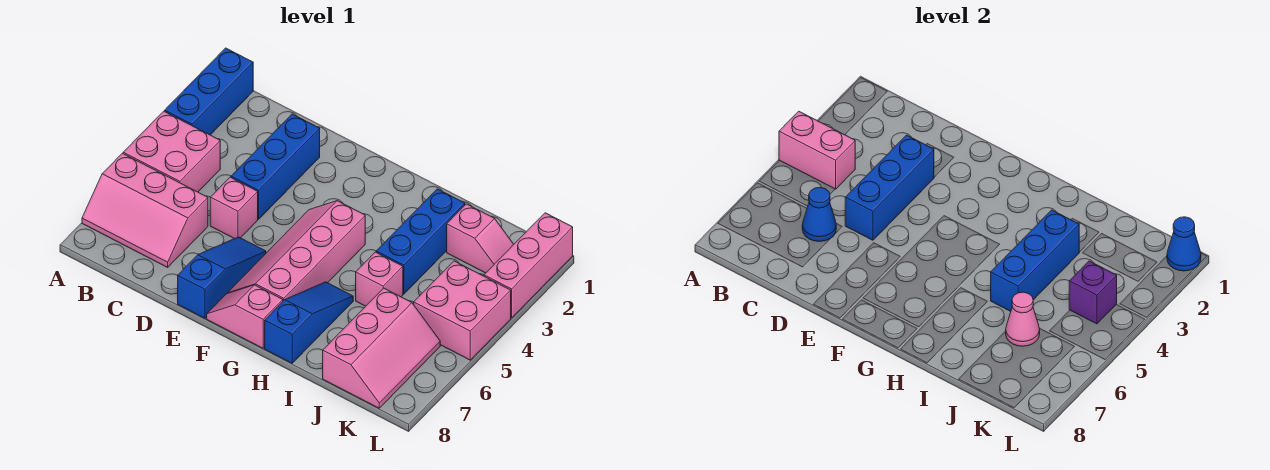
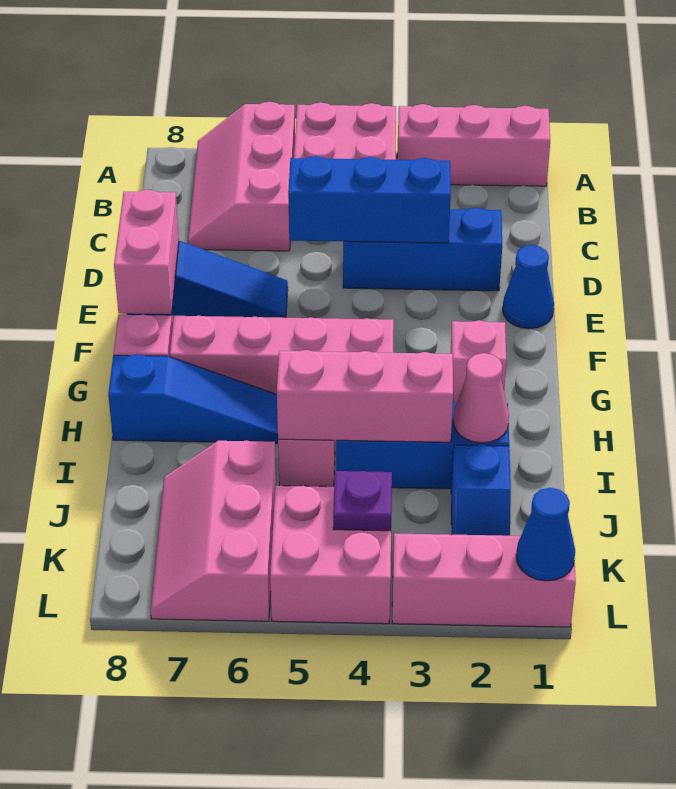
blue 1x3 brick [165,48,253,135] -> pink 1x3 brick [397,104,550,186]
pink 1x2 brick [779,111,855,189] -> pink 1x2 brick moved to [114,190,179,314]
blue 1x1 cone [802,187,836,241] -> blue 1x1 cone moved to [503,245,554,329]
pink 1x1 brick [210,177,258,239] -> pink 1x1 brick moved to [450,320,506,402]
blue 1x3 brick [991,210,1079,311] -> pink 1x3 brick [277,350,453,442]
pink 1x2 slope [447,204,514,273] -> blue 1x2 slope [451,445,511,536]
pink 2x3 slope [323,288,440,408] -> pink 2x3 slope turned to [151,440,276,621]
pink 1x1 cone [1006,292,1040,346] -> pink 1x1 cone moved to [453,353,509,443]
purple 1x1 brick [1069,261,1117,324] -> purple 1x1 plate [333,471,392,531]

